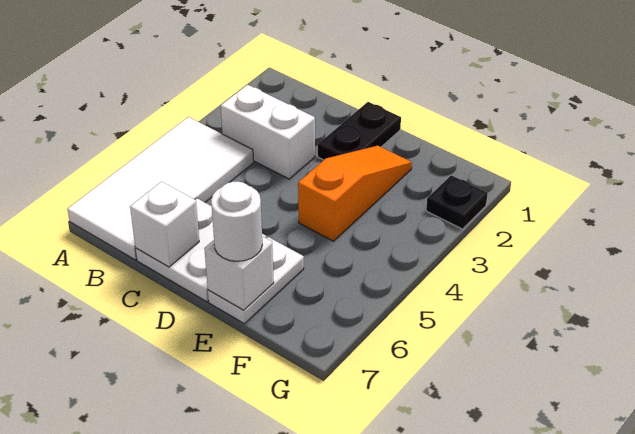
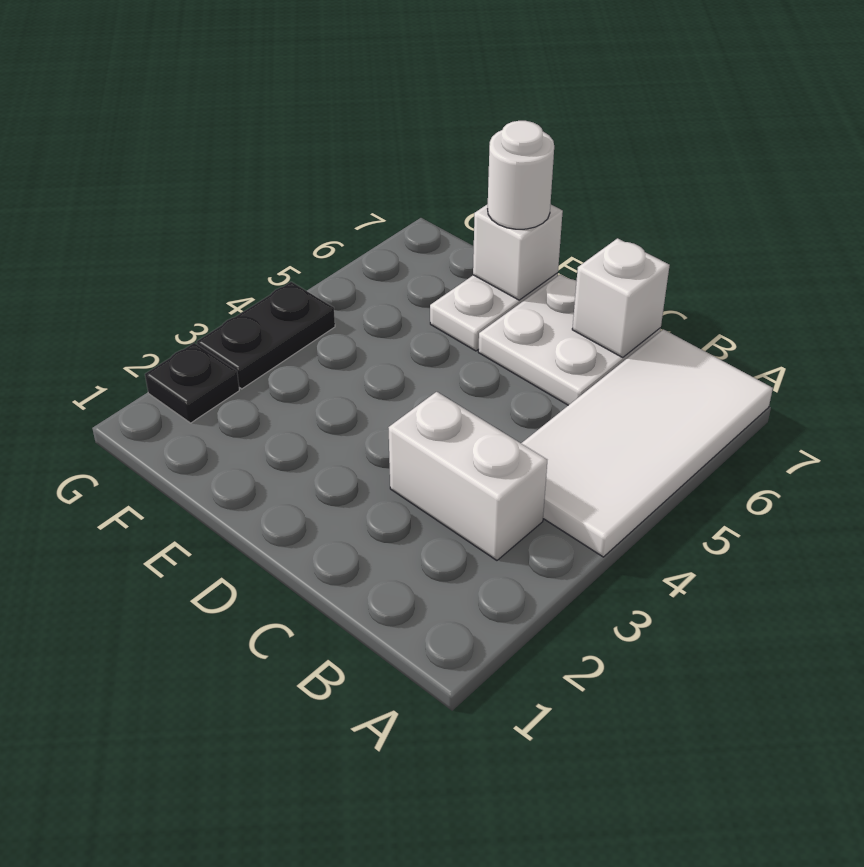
black 1x2 plate [318,102,401,160] -> black 1x2 plate moved to [197,282,335,389]
orange 1x3 slope [298,146,412,241] -> none

